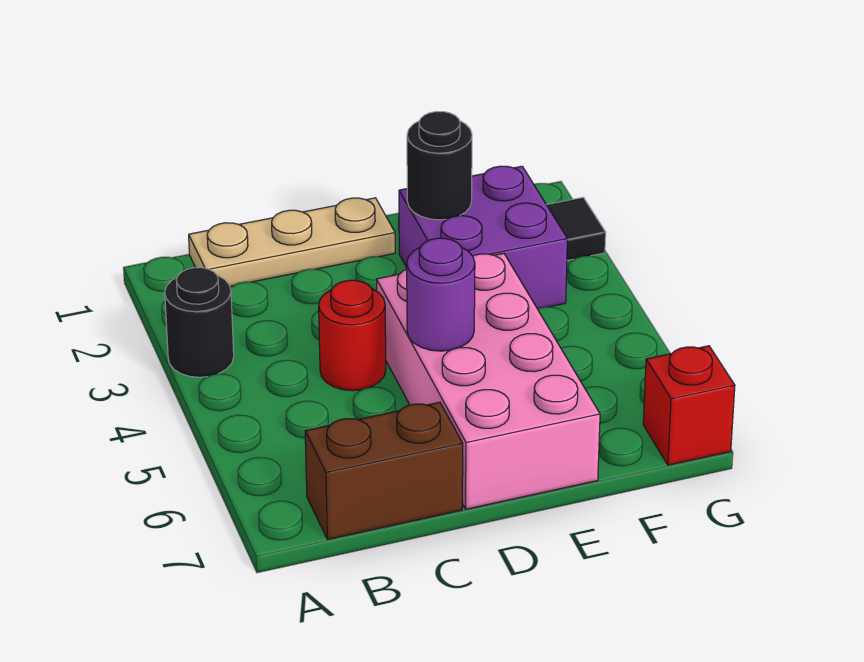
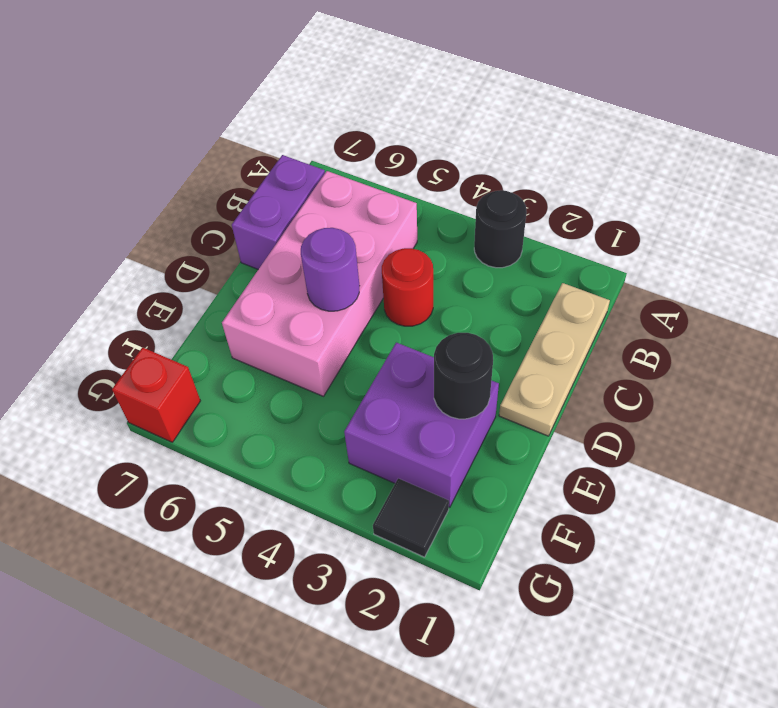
brown 1x2 brick [305,402,463,539] -> purple 1x2 brick [232,155,325,269]
pink 2x4 brick [376,253,600,509] -> pink 2x4 brick turned to [222,171,417,396]

